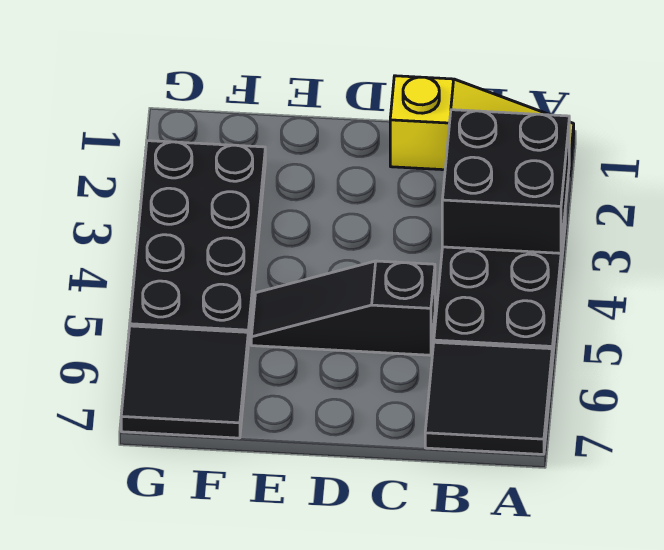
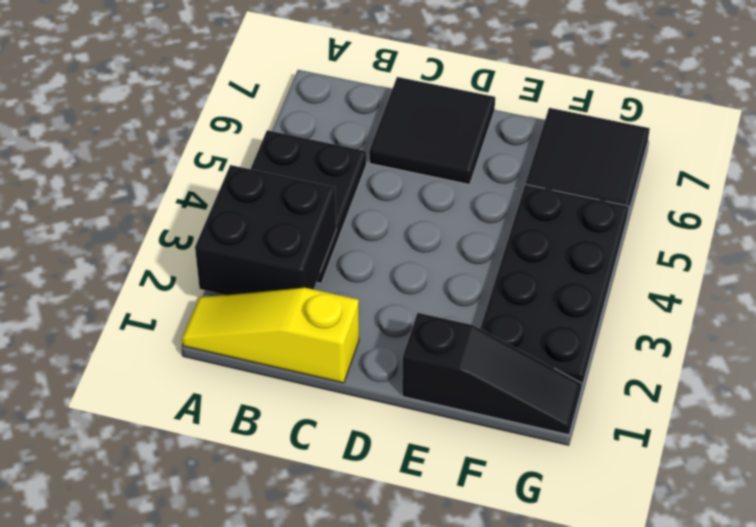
black 2x2 tile [425,342,552,454] -> black 2x2 tile moved to [369,77,495,184]
black 1x3 slope [251,261,435,355] -> black 1x3 slope moved to [402,313,582,435]

